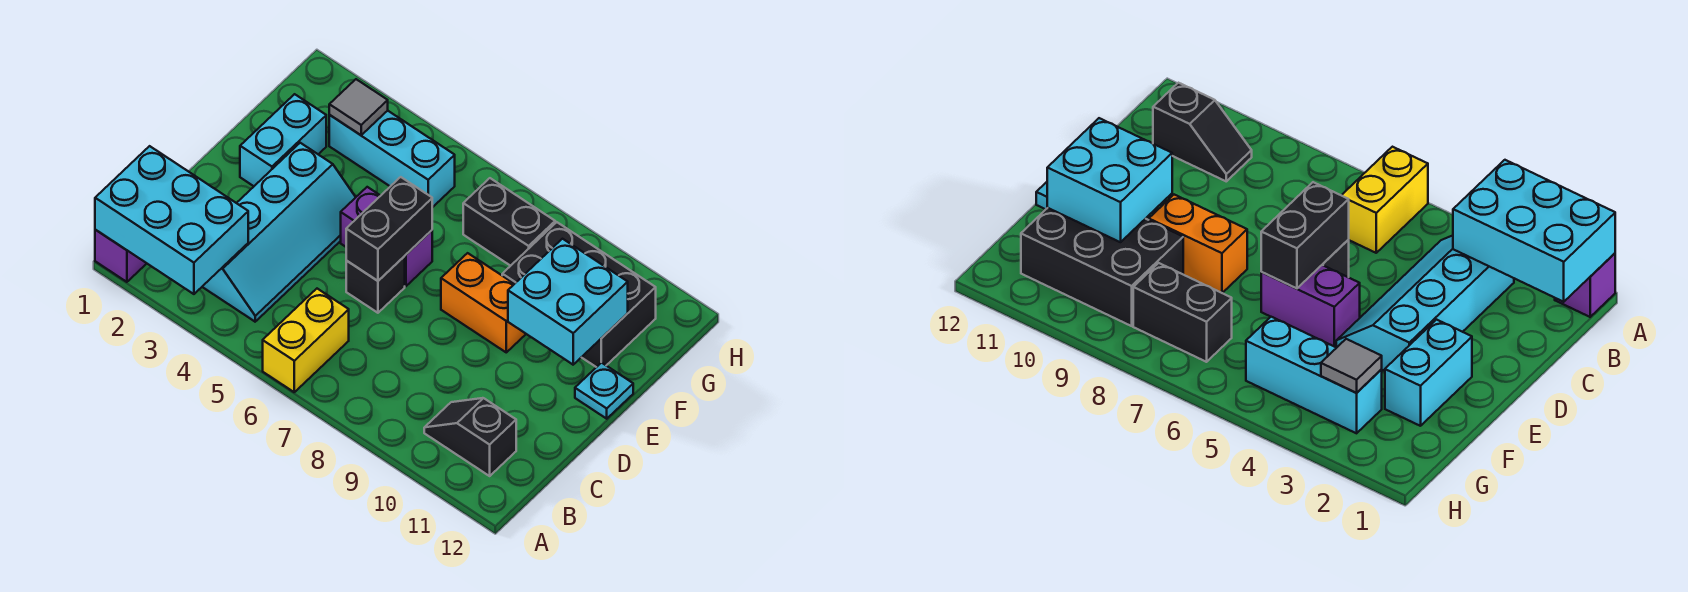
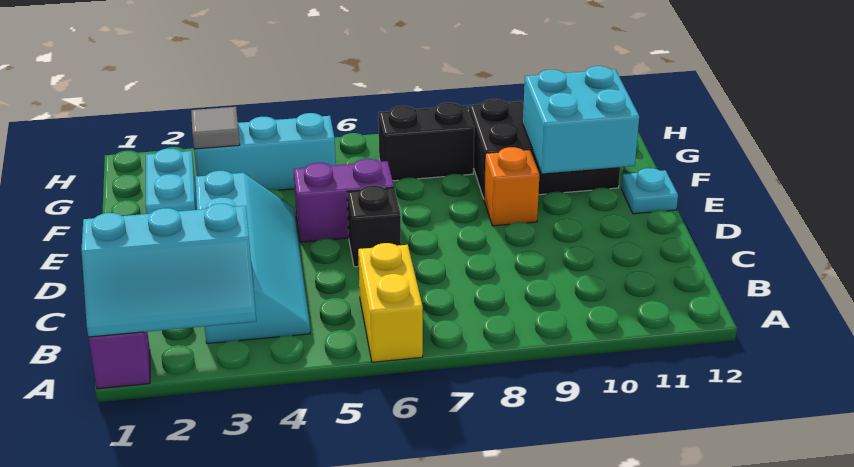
cyan 2x3 brick [95,146,248,294] -> cyan 2x3 slope [82,204,256,337]
black 1x2 slope [424,398,516,476] -> none
black 1x2 brick [346,177,432,281] -> none
orange 1x2 brick [441,253,526,352] -> orange 1x1 brick [484,147,539,226]

